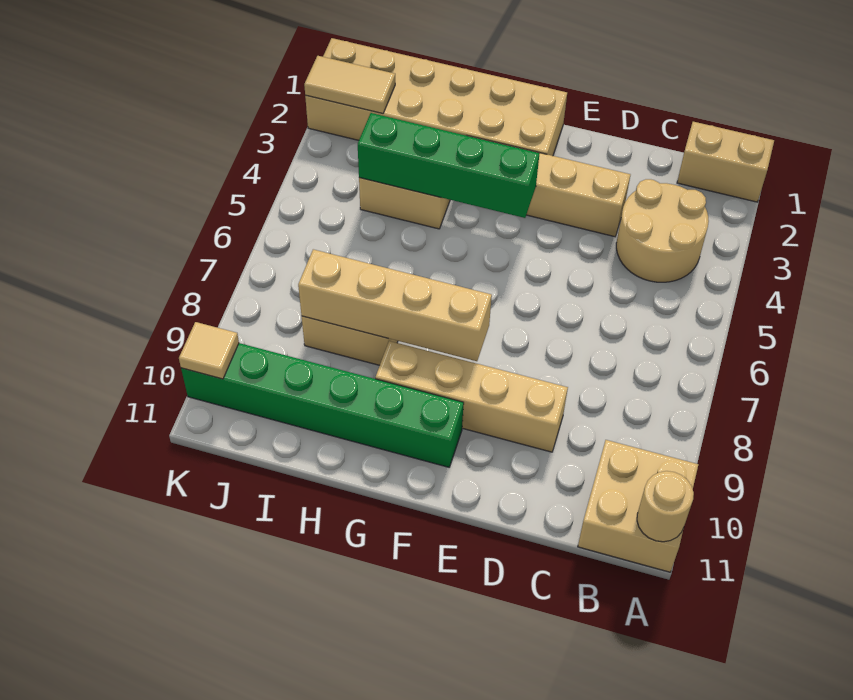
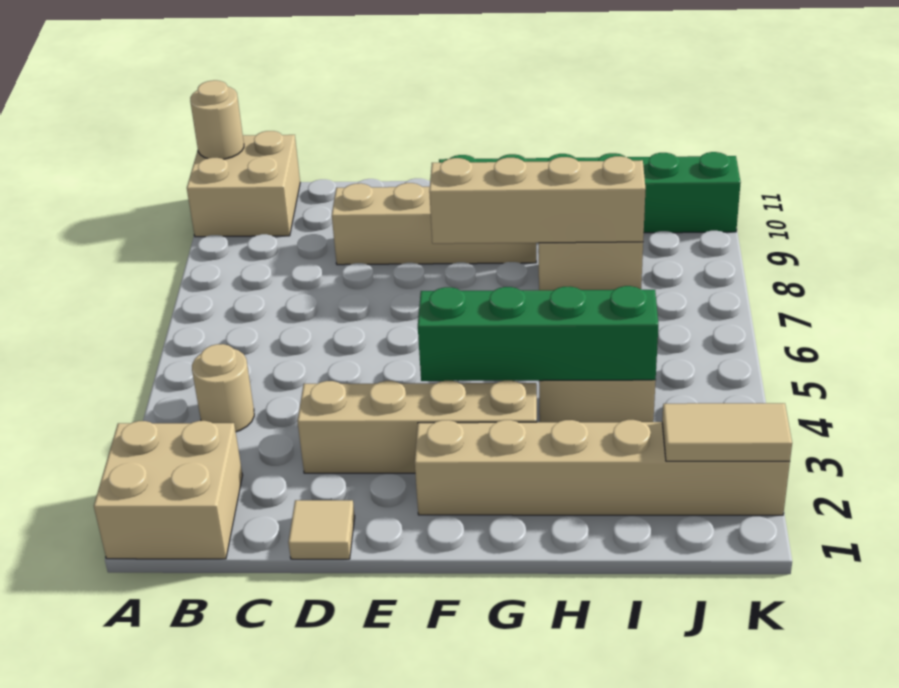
tan 1x2 brick [677,122,774,202] -> tan 2x2 brick [94,421,243,559]
tan 2x2 round brick [616,179,709,282] -> tan 1x1 round brick [192,344,254,432]
tan 2x6 brick [305,38,567,156] -> tan 1x6 brick [415,420,790,515]
tan 1x1 tile [179,322,239,379] -> tan 1x1 tile moved to [288,500,355,559]

